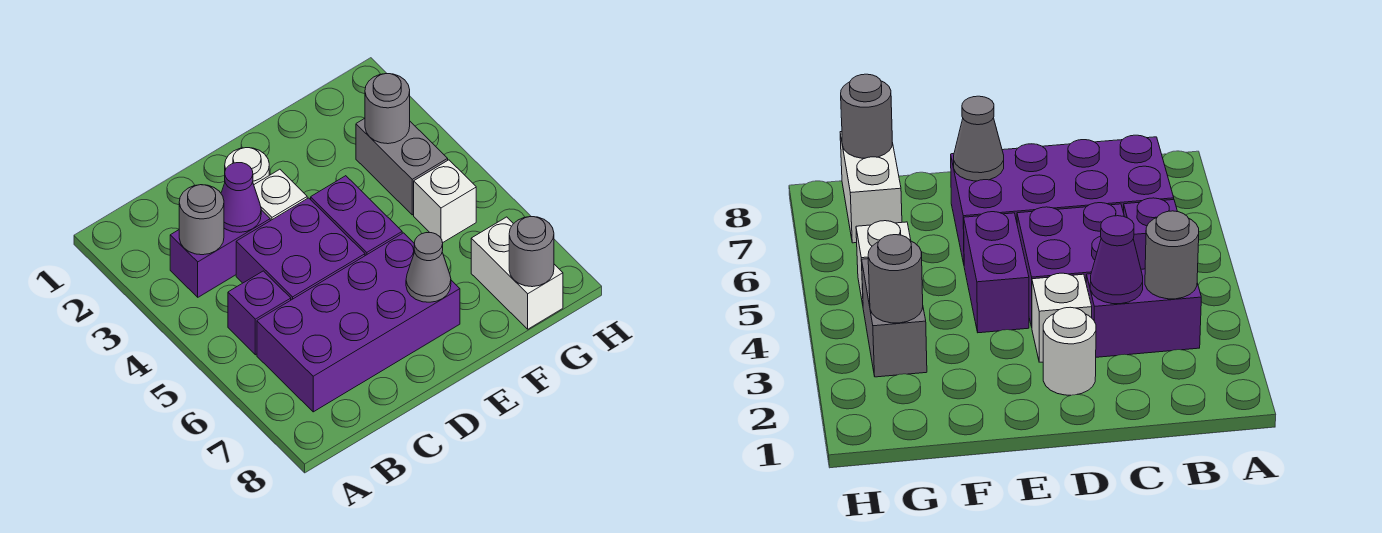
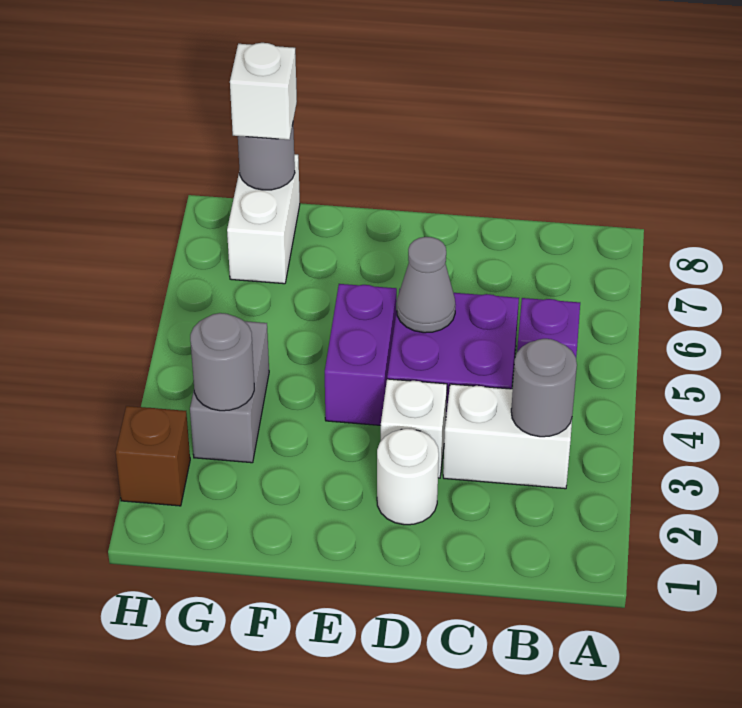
purple 1x2 brick [170,210,270,297] -> white 1x2 brick [443,384,572,489]
purple 2x4 brick [257,233,460,412] -> none
purple 1x1 cone [221,163,261,232] -> none
grey 1x1 cone [406,233,451,302] -> grey 1x1 cone moved to [396,237,456,333]
white 1x1 brick [414,160,476,243] -> white 1x1 brick moved to [230,43,297,140]
none -> brown 1x1 brick [115,406,190,506]

